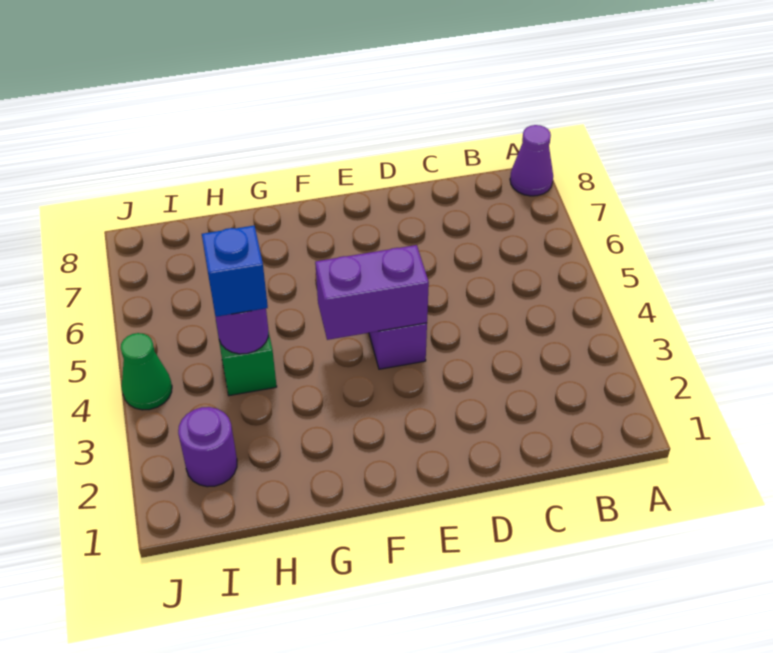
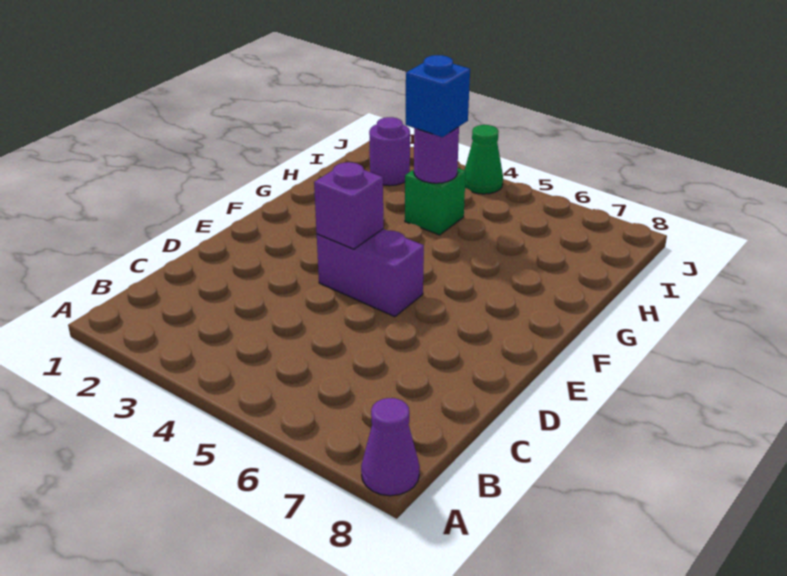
purple 1x2 brick [315,245,429,340] -> purple 1x1 brick [314,162,383,249]

